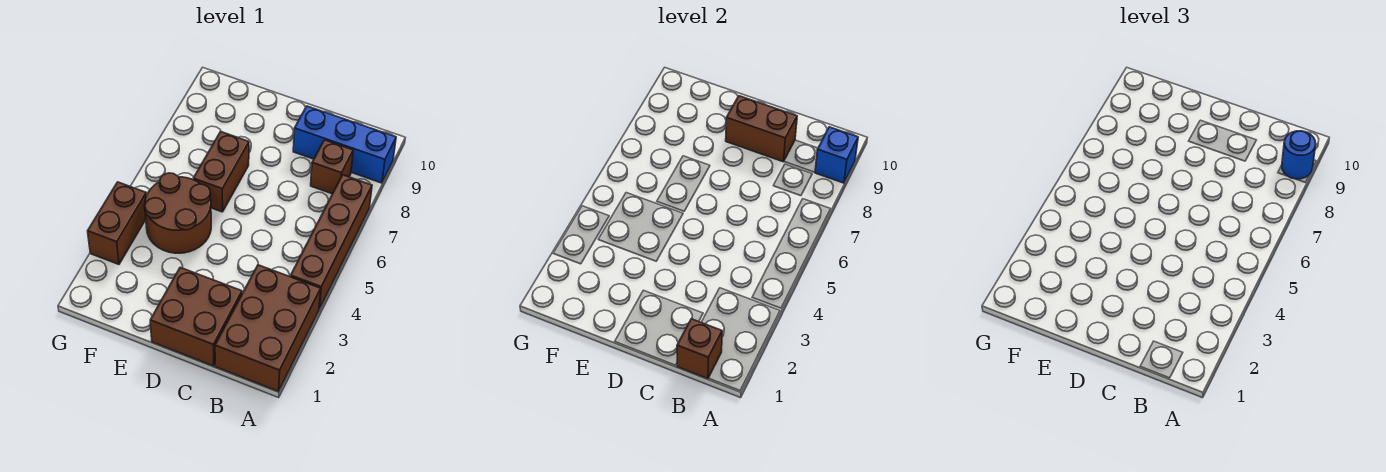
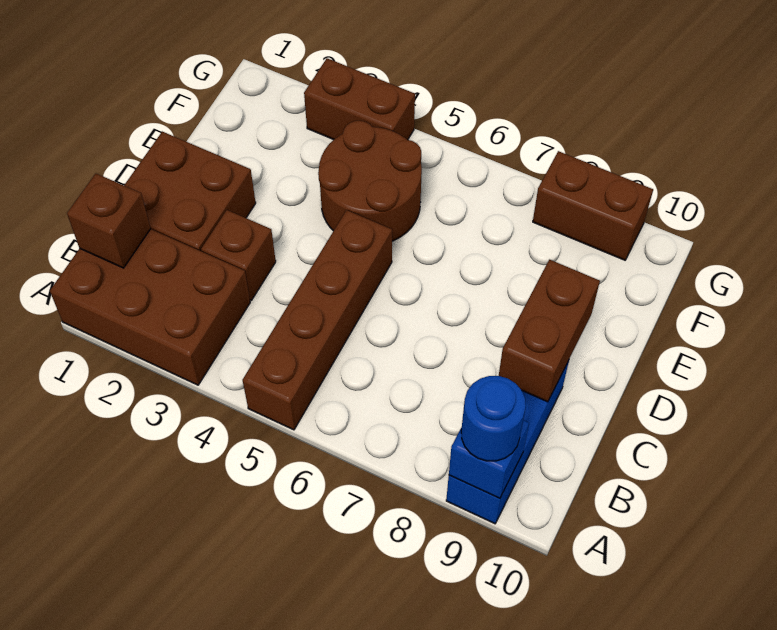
brown 1x4 brick [291,175,372,309] -> brown 1x4 brick turned to [243,210,392,430]
brown 1x1 brick [311,140,353,194] -> brown 1x1 brick moved to [201,210,276,300]
brown 1x2 brick [193,132,249,212] -> brown 1x2 brick moved to [533,151,653,260]

